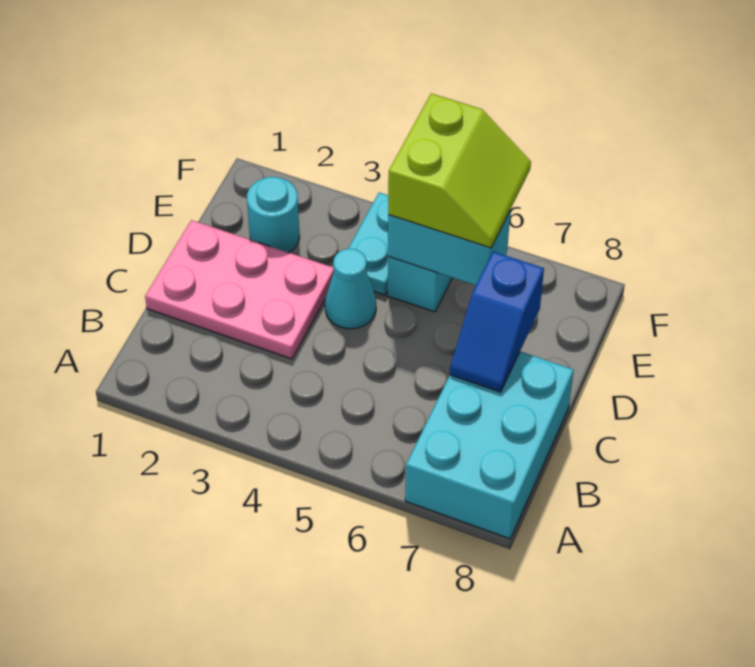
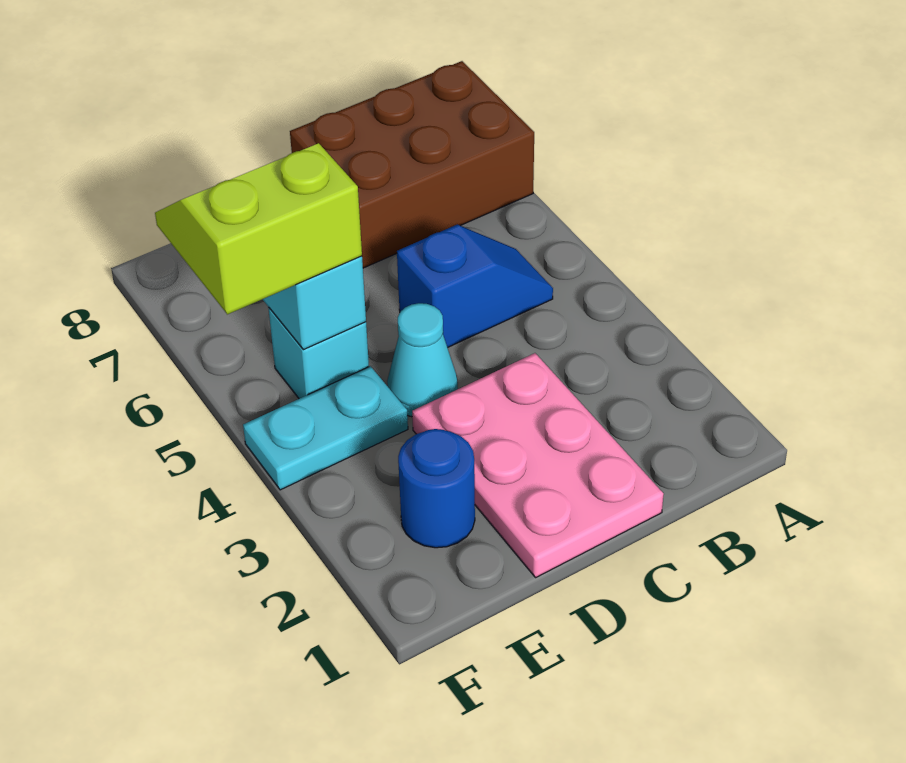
cyan 2x3 brick [405,352,574,539] -> brown 2x3 brick [290,61,534,268]
blue 1x2 slope [450,252,544,392] -> blue 1x2 slope moved to [397,225,553,348]
cyan 1x1 round brick [247,177,300,253] -> blue 1x1 round brick [398,429,475,548]

